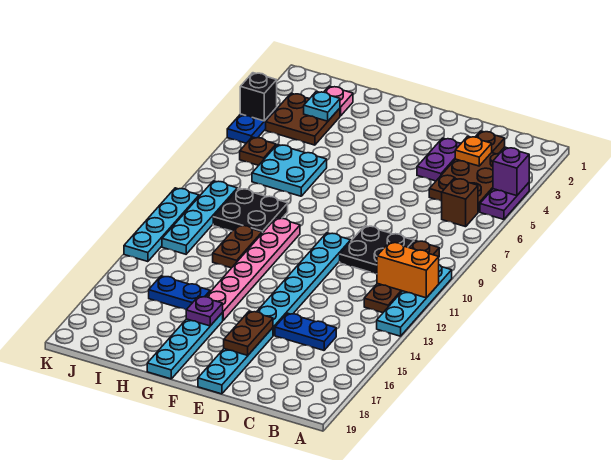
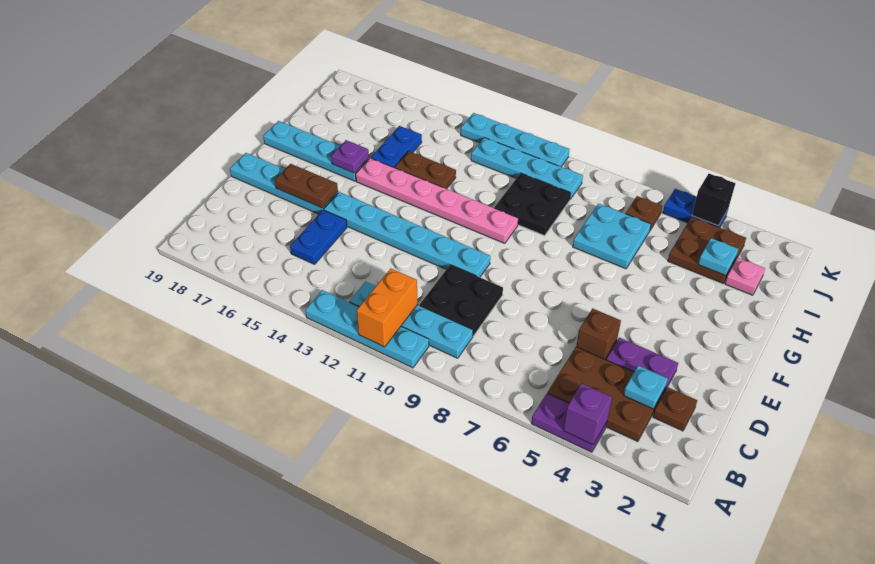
brown 1x1 brick [442,178,478,227] -> brown 1x1 brick moved to [576,308,621,360]
brown 1x4 plate [364,241,439,313] -> cyan 1x4 plate [349,282,473,358]
orange 1x1 plate [455,136,492,166] -> cyan 1x1 plate [624,365,668,409]
brown 1x2 plate [213,225,262,268] -> brown 1x2 plate moved to [395,151,456,189]

